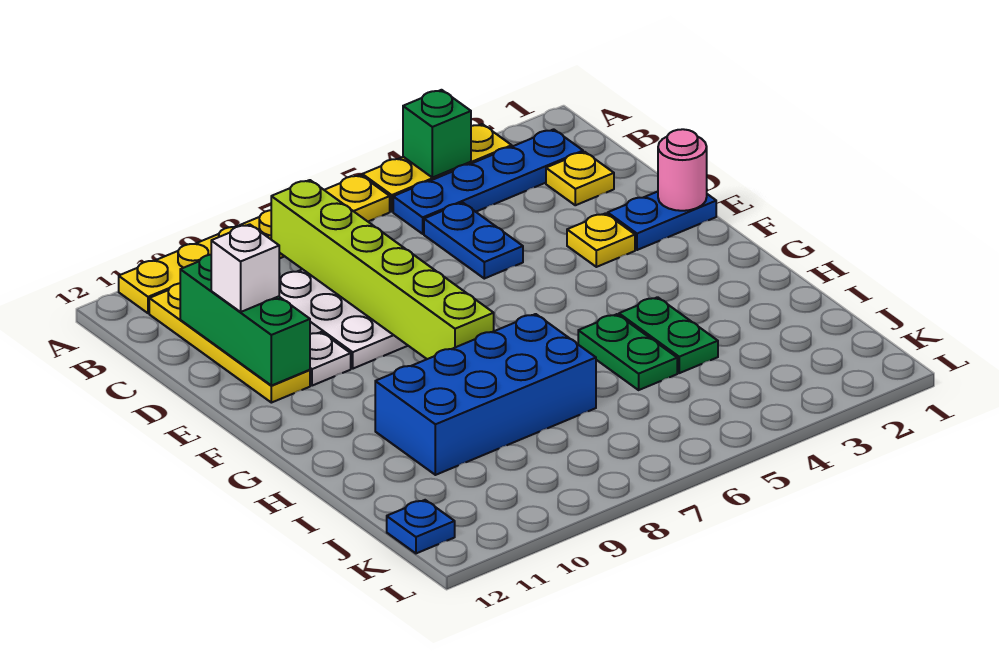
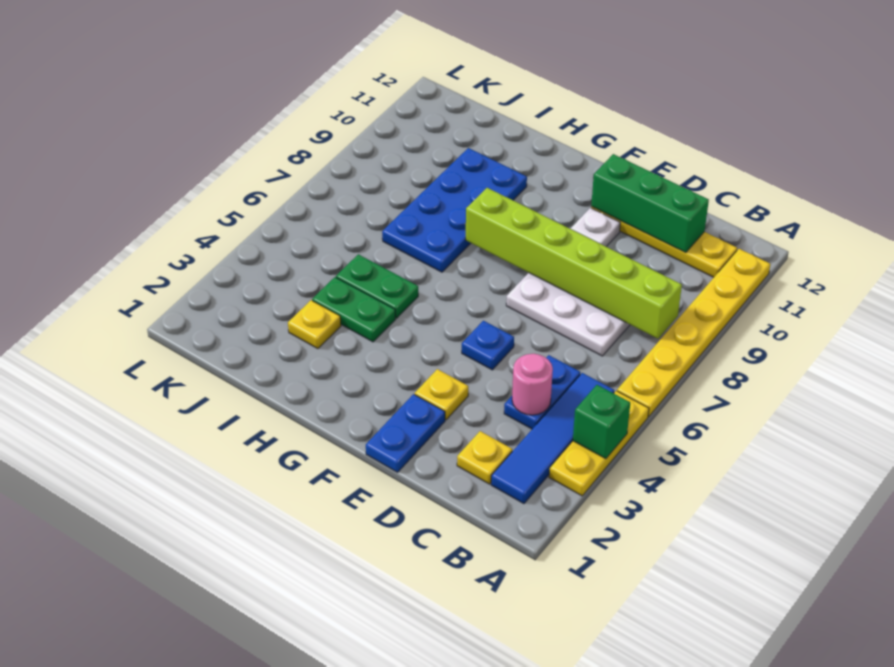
blue 1x4 plate [393,129,583,234] -> blue 1x4 tile [491,373,614,504]
blue 1x2 plate [424,203,523,279] -> blue 1x2 plate turned to [504,355,580,429]
white 1x1 brick [211,224,279,312] -> none
pink 1x1 round brick [658,129,707,211] -> pink 1x1 round brick moved to [512,354,553,415]
blue 2x4 brick [375,314,596,475] -> blue 2x4 plate [382,148,527,272]
none -> yellow 1x1 plate [288,300,341,349]
blue 1x1 plate [387,500,455,553] -> blue 1x1 plate moved to [462,321,514,370]

